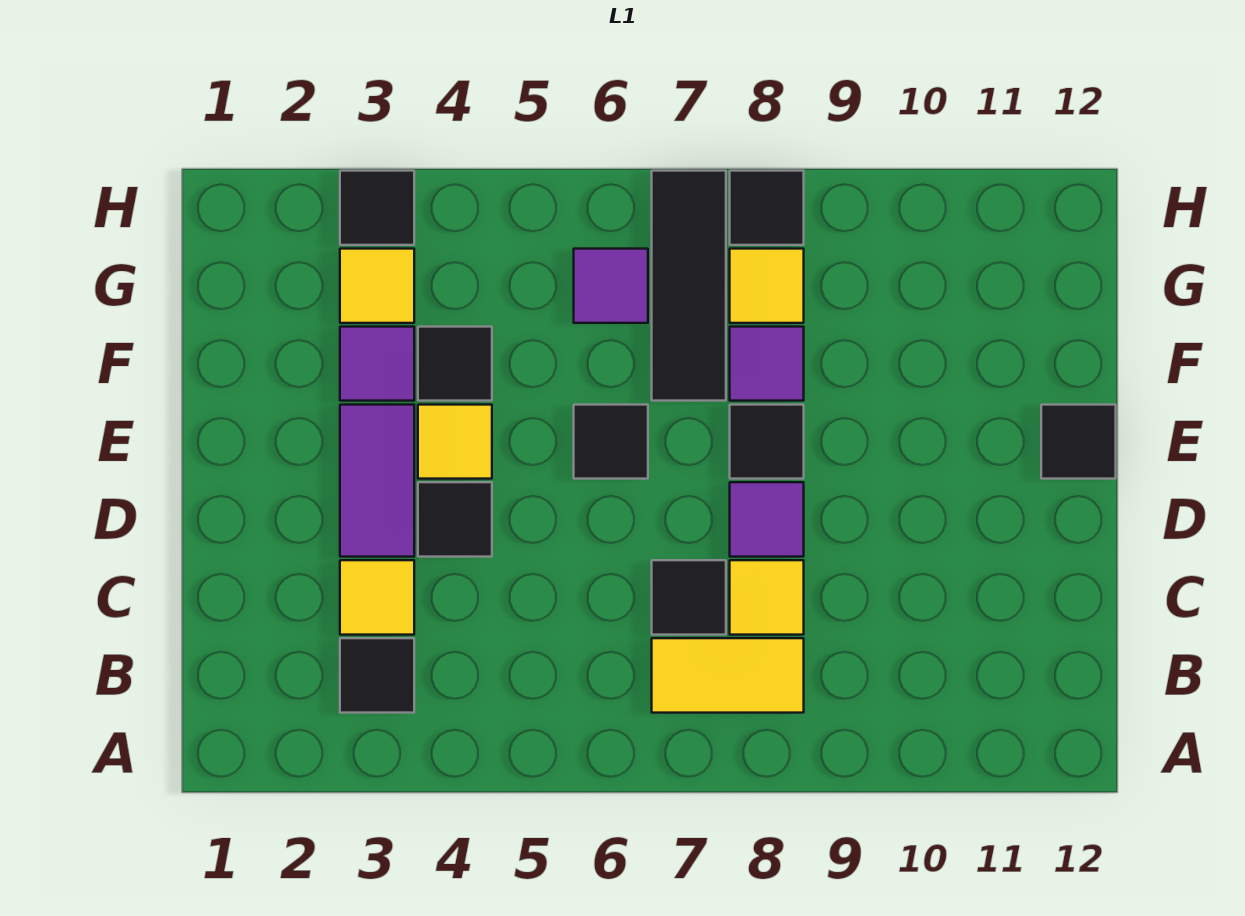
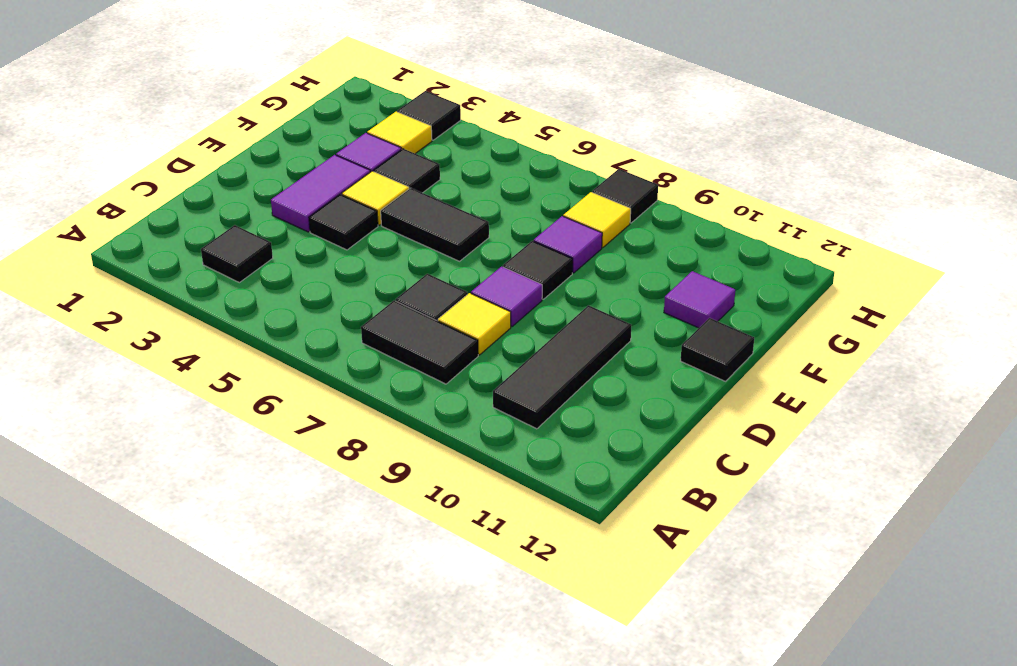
yellow 1x2 tile [652,638,804,713] -> black 1x2 tile [361,301,478,384]
yellow 1x1 tile [340,560,414,635] -> none
black 1x1 tile [574,405,648,479] -> black 1x2 tile [381,188,489,261]
black 1x3 tile [652,171,726,401] -> black 1x3 tile moved to [493,305,631,429]
purple 1x1 tile [574,249,648,323] -> purple 1x1 tile moved to [664,271,735,328]

